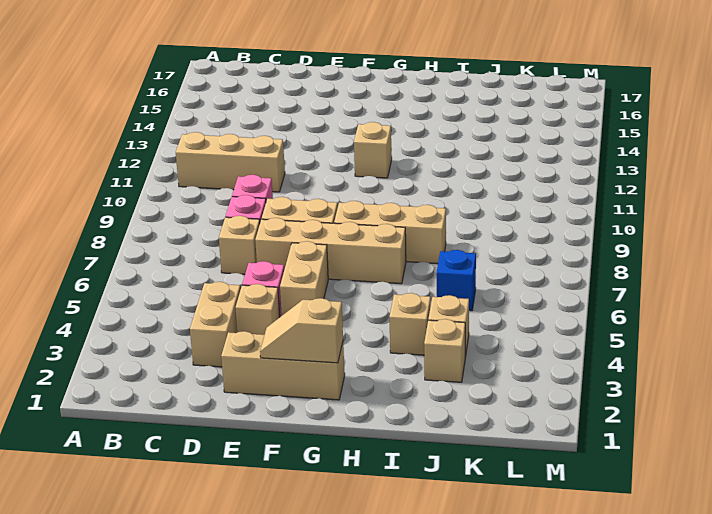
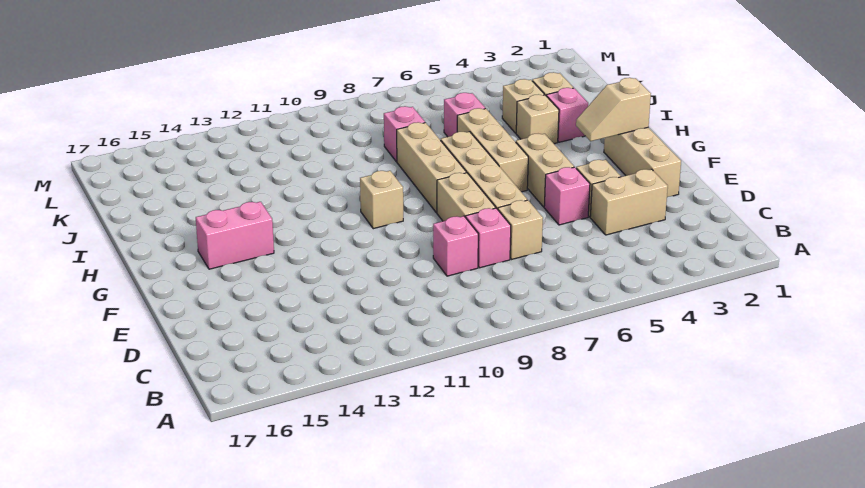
tan 1x3 brick [176,132,285,192] -> tan 1x3 brick moved to [457,108,528,192]
tan 1x2 slope [260,298,343,363] -> tan 1x2 slope turned to [576,78,651,141]
tan 1x2 brick [280,241,328,315] -> tan 1x2 brick turned to [516,134,574,207]
tan 1x1 brick [354,122,392,178] -> tan 1x1 brick moved to [360,171,403,229]
none -> pink 1x2 brick [196,202,274,269]
none -> pink 1x1 brick [546,88,588,142]
blue 1x1 brick [437,250,476,311] -> pink 1x1 brick [444,93,485,137]
none -> pink 1x1 brick [384,106,425,162]

